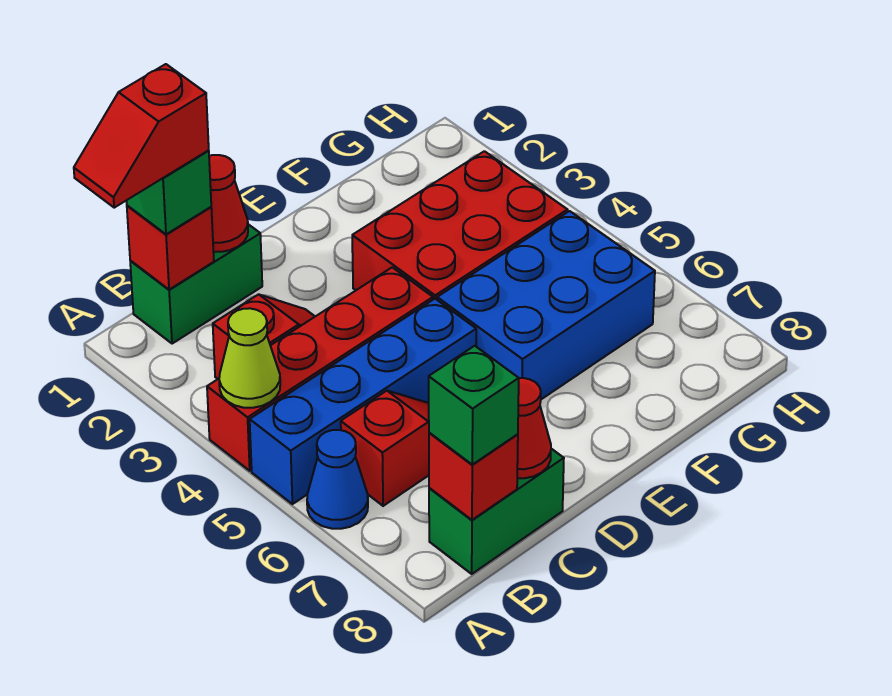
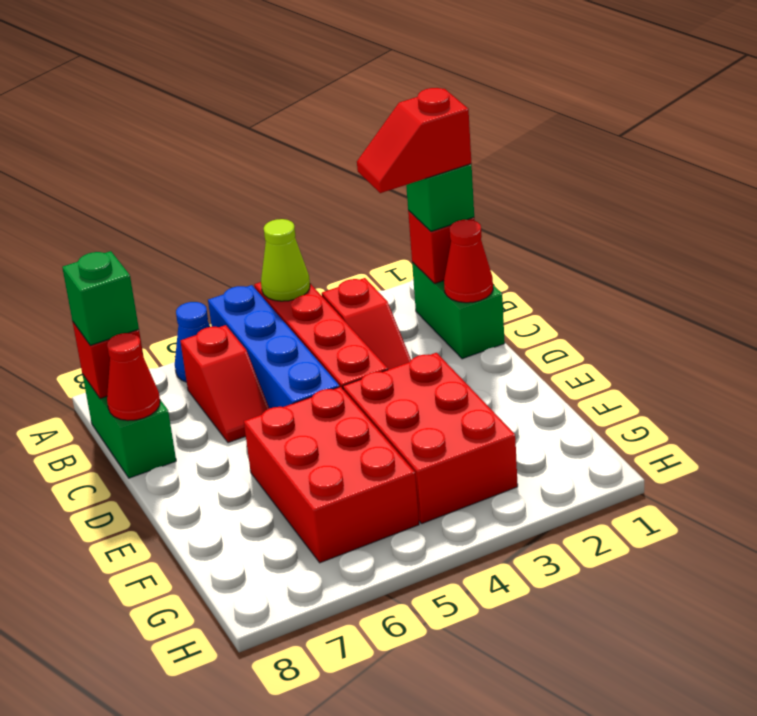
red 1x2 slope [74,64,209,208] -> red 1x2 slope turned to [357,88,471,193]
blue 2x3 brick [437,211,655,399] -> red 2x3 brick [244,387,419,563]

